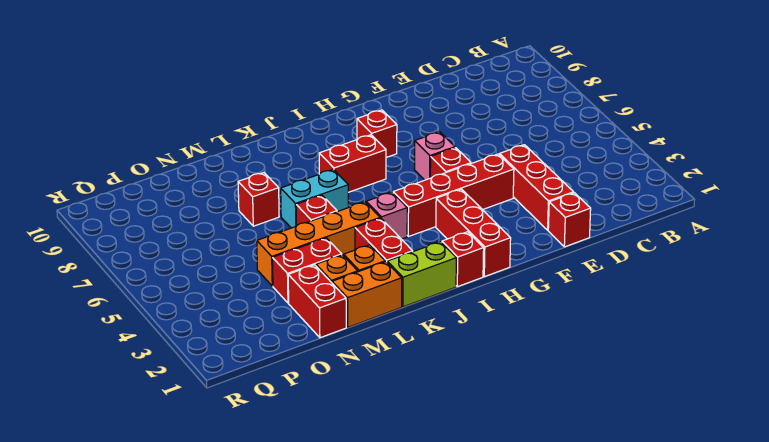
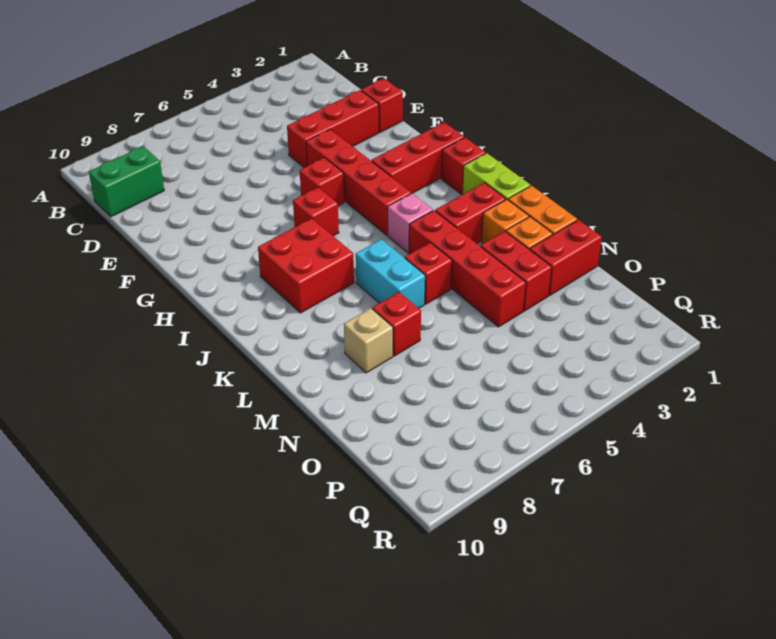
none -> green 1x2 brick [89,146,164,217]
pink 1x1 brick [414,132,455,180] -> none
red 1x1 brick [357,110,397,158] -> red 1x1 brick moved to [293,187,339,236]
red 1x2 brick [319,135,386,192] -> red 2x2 brick [258,218,354,313]
orange 1x4 brick [257,202,380,286] -> red 1x4 brick [409,211,526,327]
none -> tan 1x1 brick [344,308,393,373]

